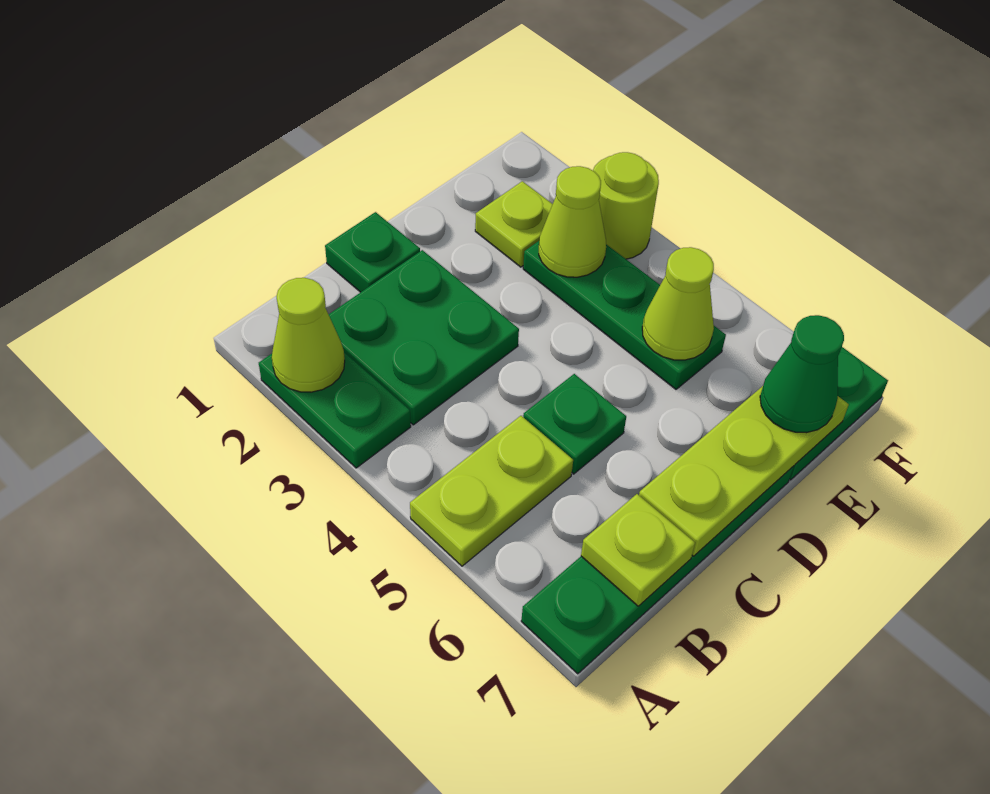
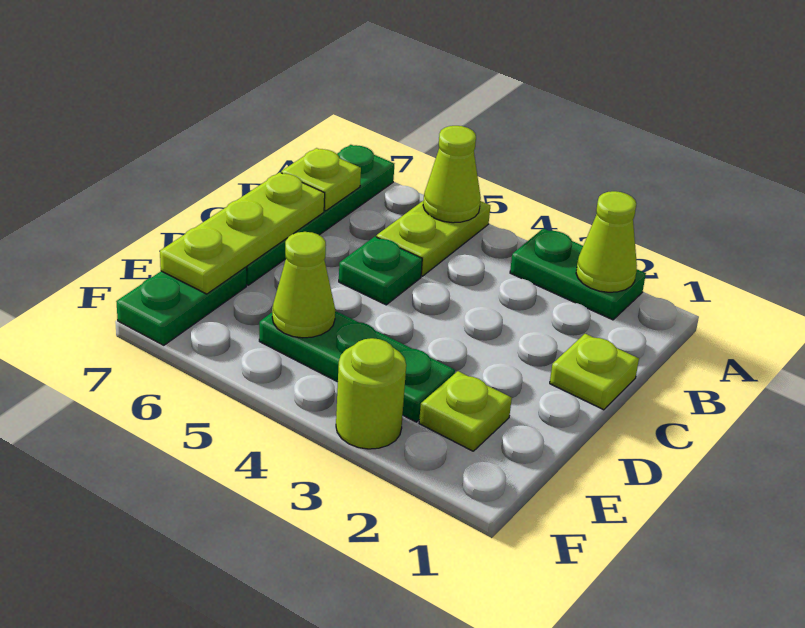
green 2x2 plate [329,250,519,425] -> none
green 1x1 plate [325,212,420,292] -> lime 1x1 plate [550,334,639,410]
lime 1x1 cone [539,166,606,277] -> lime 1x1 cone moved to [423,126,481,223]
green 1x1 cone [760,315,844,433] -> none

